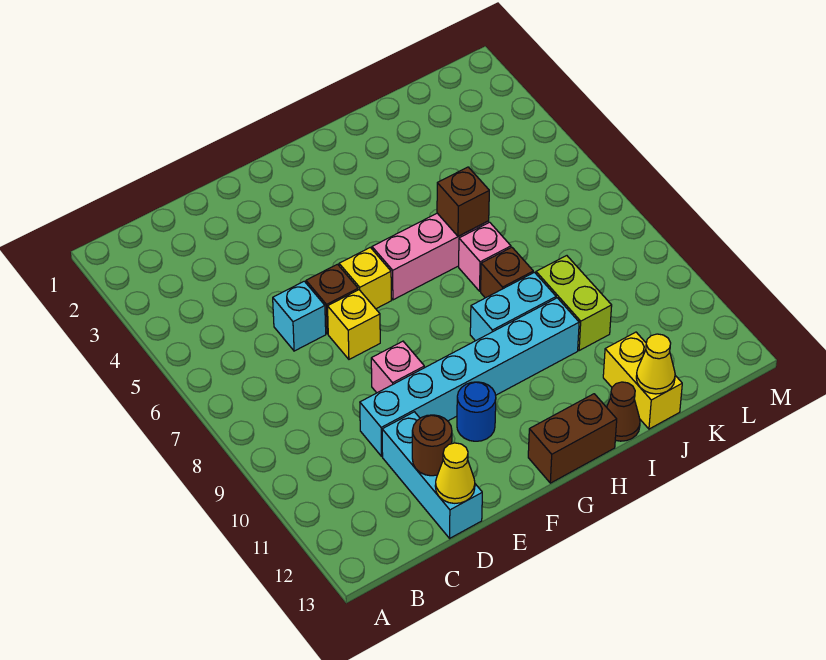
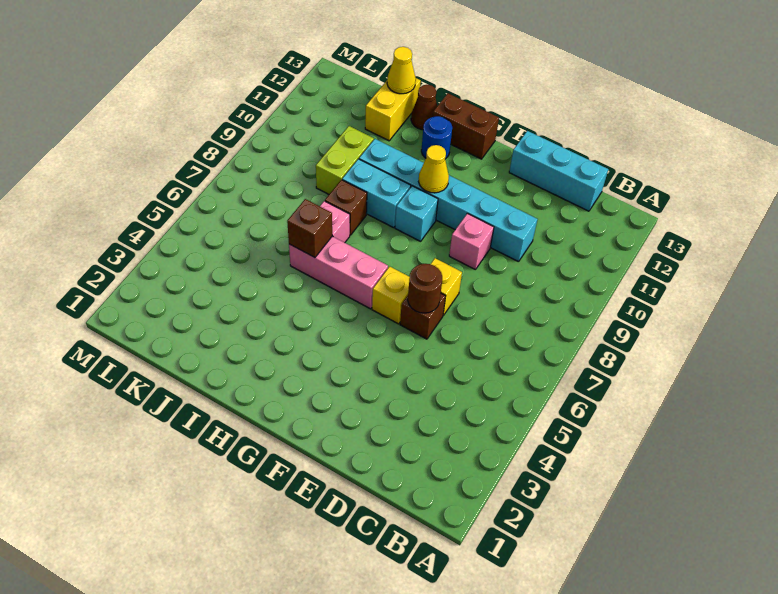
cyan 1x1 brick [273,281,326,351] -> cyan 1x1 brick moved to [395,186,438,241]
cyan 1x3 brick [382,412,482,538] -> cyan 1x3 brick turned to [509,131,608,211]
brown 1x1 round brick [412,415,452,476] -> brown 1x1 round brick moved to [408,264,442,313]
yellow 1x1 cone [435,443,475,503] -> yellow 1x1 cone moved to [419,145,449,193]
blue 1x1 round brick [457,382,496,441] -> blue 1x1 round brick moved to [421,116,452,159]

